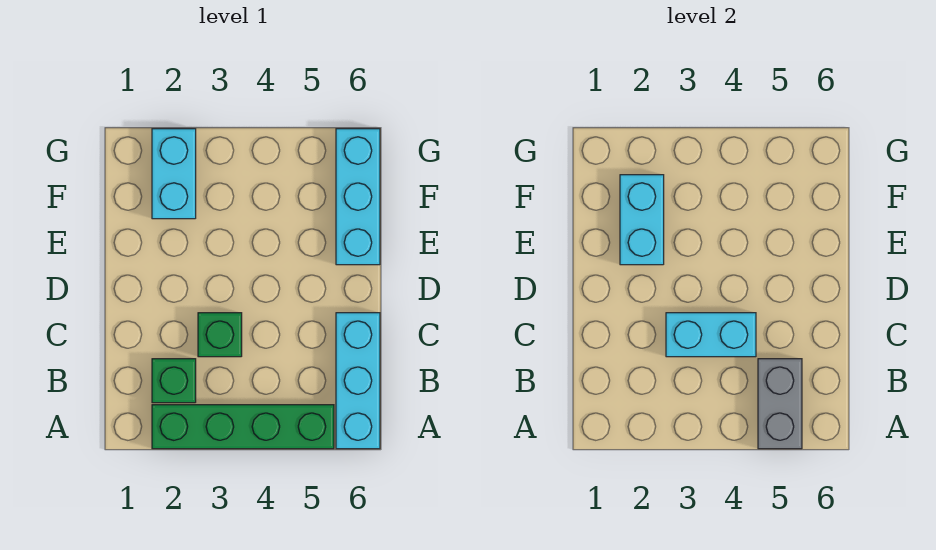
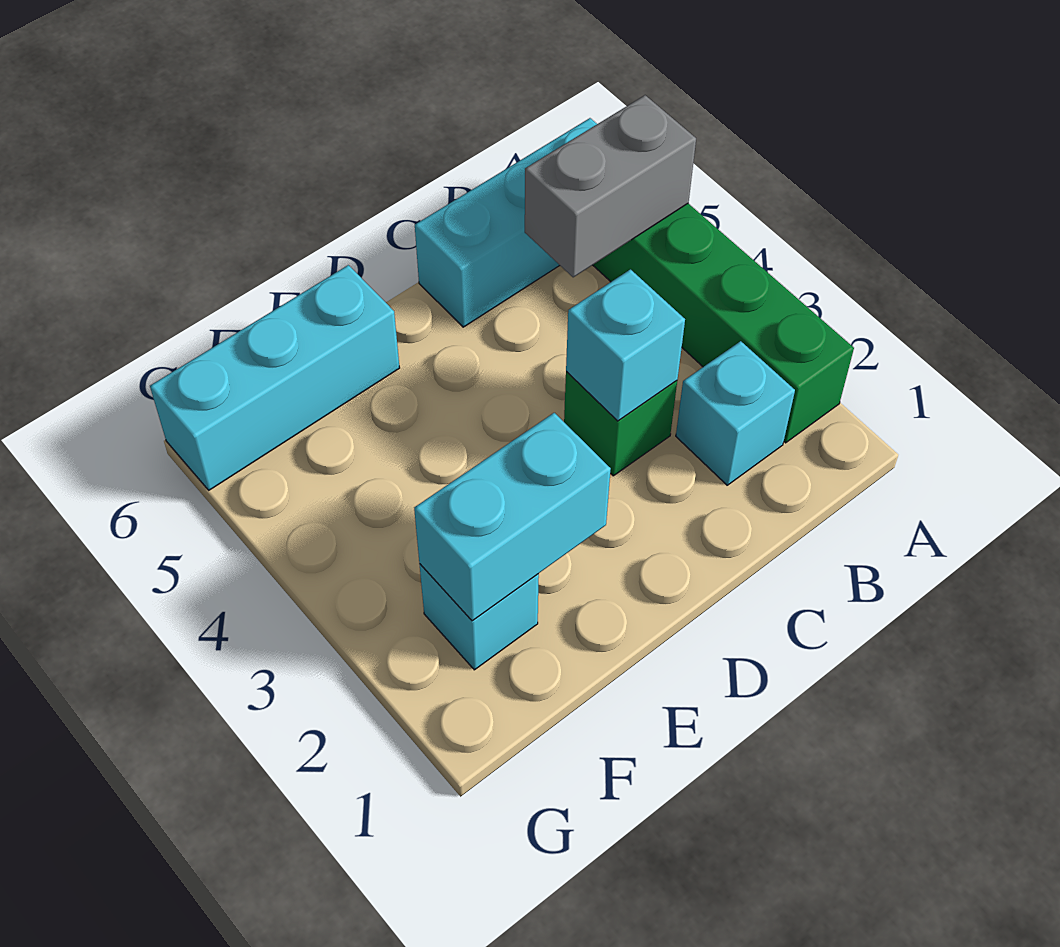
green 1x1 brick [152,359,196,403] -> cyan 1x1 brick [676,341,795,485]
cyan 1x2 brick [666,313,756,357] -> cyan 1x1 brick [566,269,685,421]
cyan 1x2 brick [152,129,196,219] -> cyan 1x1 brick [420,564,539,670]

